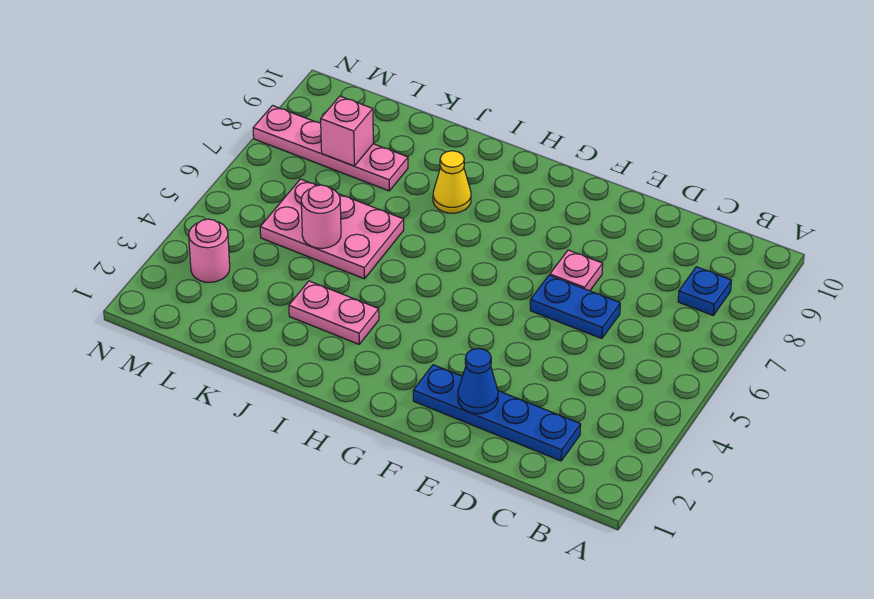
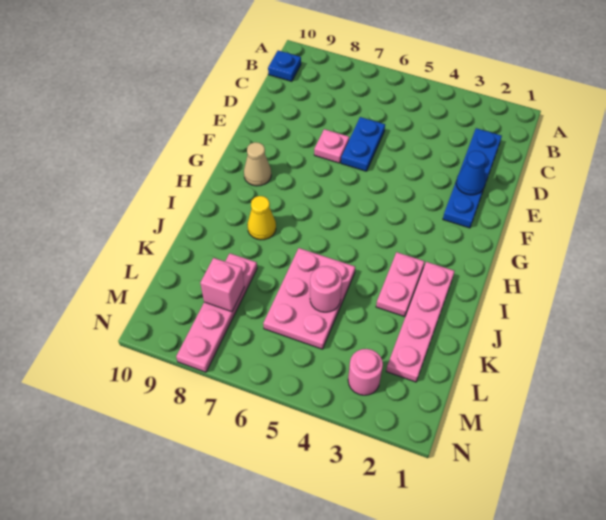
blue 1x1 plate [678,267,731,315] -> blue 1x1 plate moved to [268,51,301,81]
none -> tan 1x1 cone [244,142,271,186]
none -> pink 1x4 plate [386,262,455,382]

